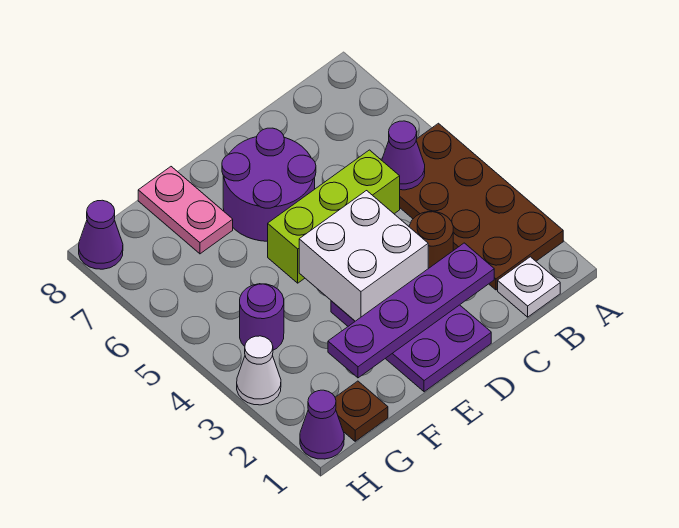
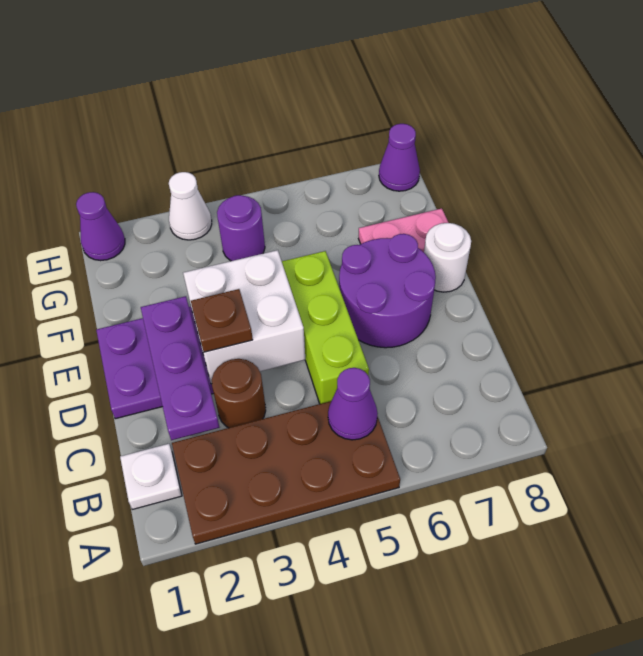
purple 1x4 plate [328,243,494,378] -> purple 1x3 plate [141,296,220,440]
none -> white 1x1 round brick [424,223,471,292]
brown 1x1 plate [335,381,388,441] -> brown 1x1 plate moved to [191,289,253,352]

